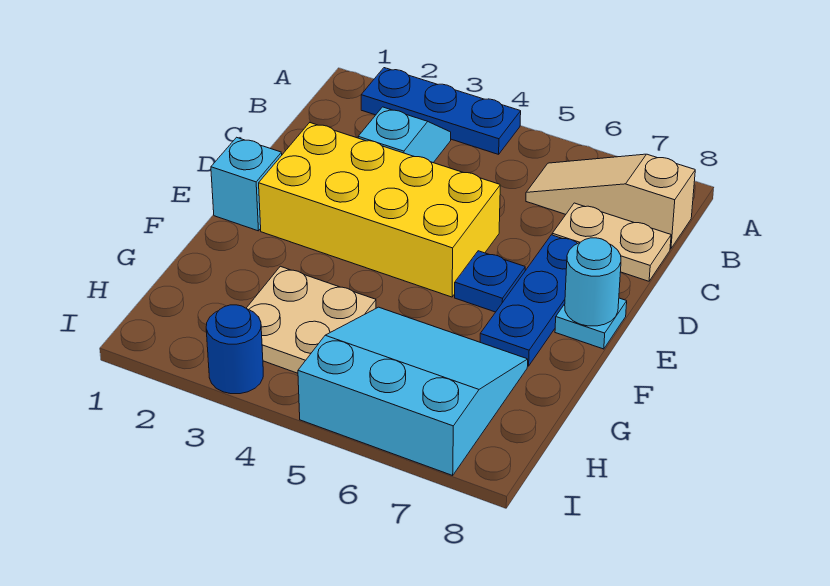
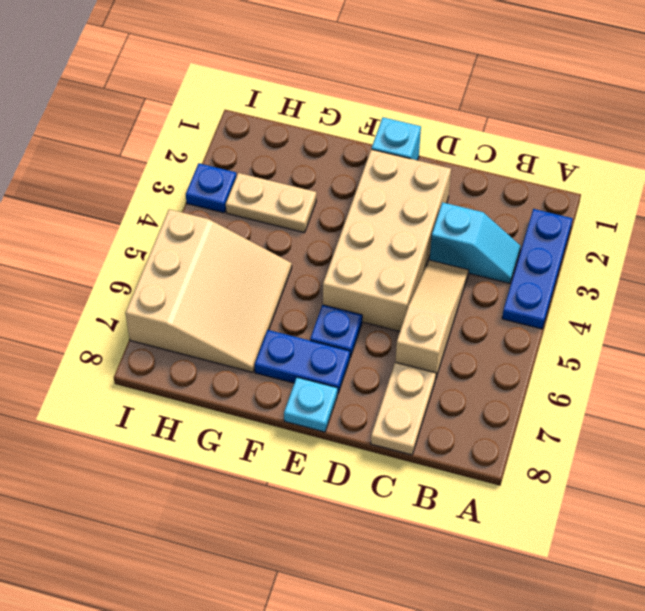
tan 1x3 slope [526,154,695,249] -> tan 1x3 slope moved to [395,260,469,379]
yellow 2x4 brick [259,123,500,297] -> tan 2x4 brick [323,149,451,331]
blue 1x3 plate [480,235,578,366] -> blue 1x2 plate [255,330,350,394]
cyan 1x1 round brick [565,238,621,326] -> none
tan 2x2 plate [246,266,376,373] -> tan 1x2 plate [226,173,316,233]
cyan 3x3 slope [298,307,528,475] -> tan 3x3 slope [125,209,292,372]
blue 1x1 round brick [206,305,263,394] -> blue 1x1 plate [186,163,236,213]

